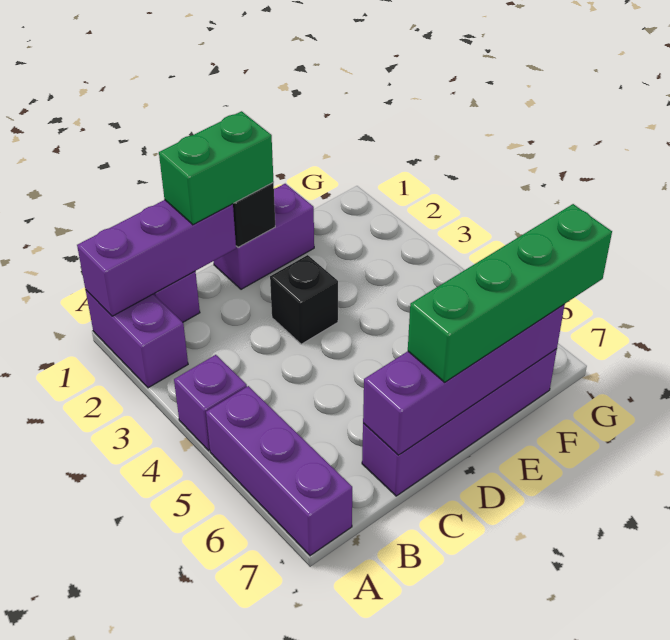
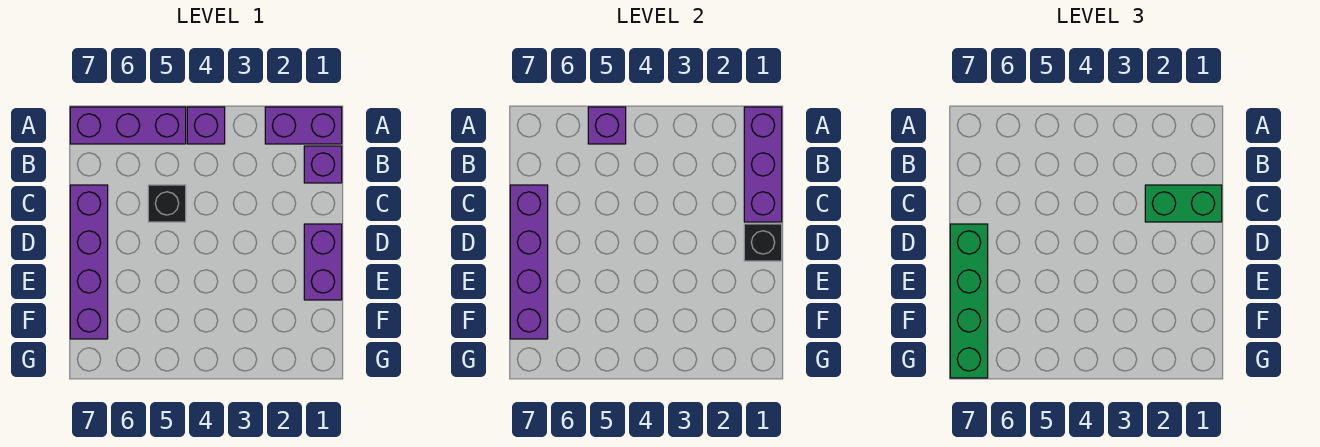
none -> purple 1x1 brick [588,107,626,144]
green 1x2 brick [159,111,274,225] -> green 1x2 brick turned to [1145,185,1222,222]
black 1x1 brick [270,255,338,344] -> black 1x1 brick moved to [148,185,186,222]

